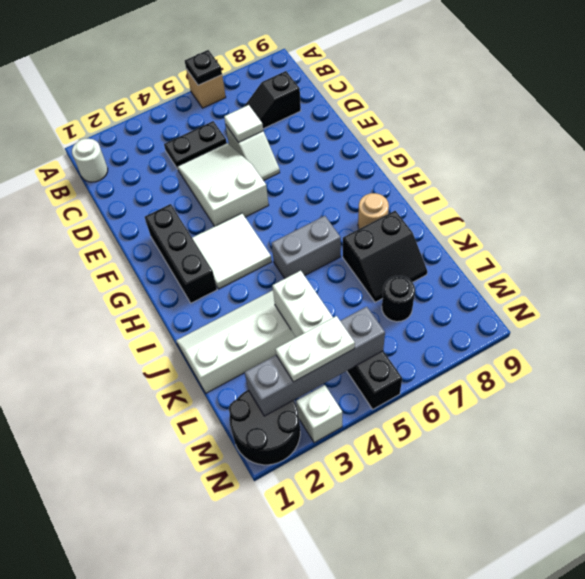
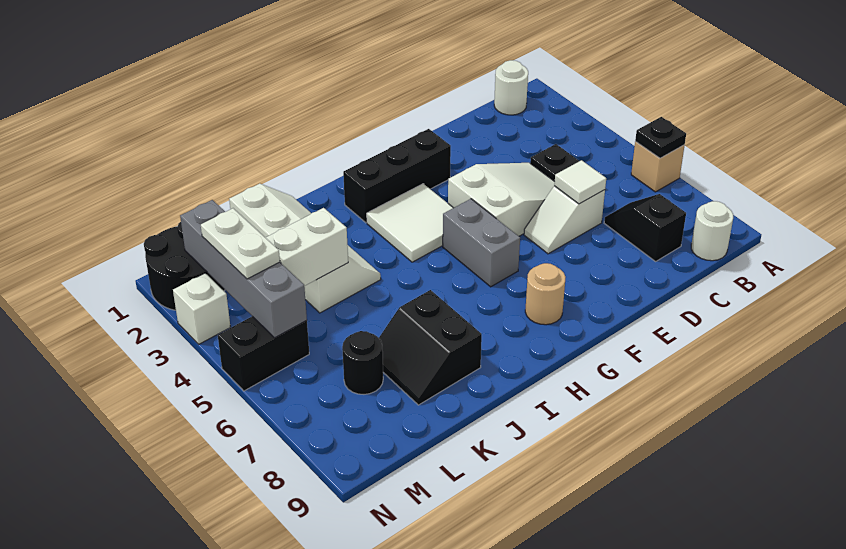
none -> white 1x1 round brick [691,201,733,261]
grey 1x2 brick [272,216,341,278] -> grey 1x2 brick moved to [443,199,520,287]
tan 1x1 round brick [358,193,389,229] -> tan 1x1 round brick moved to [525,263,566,325]

